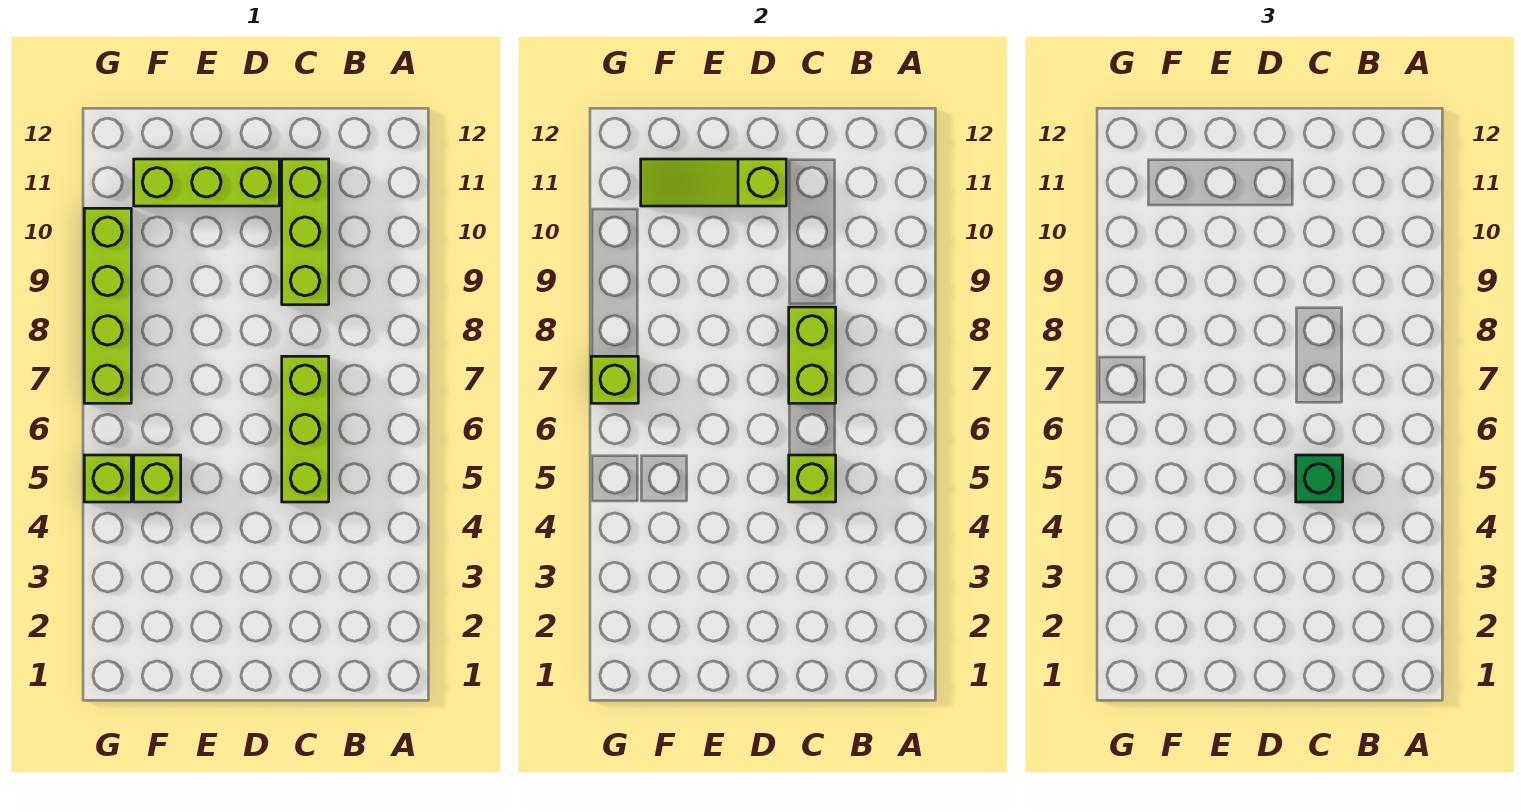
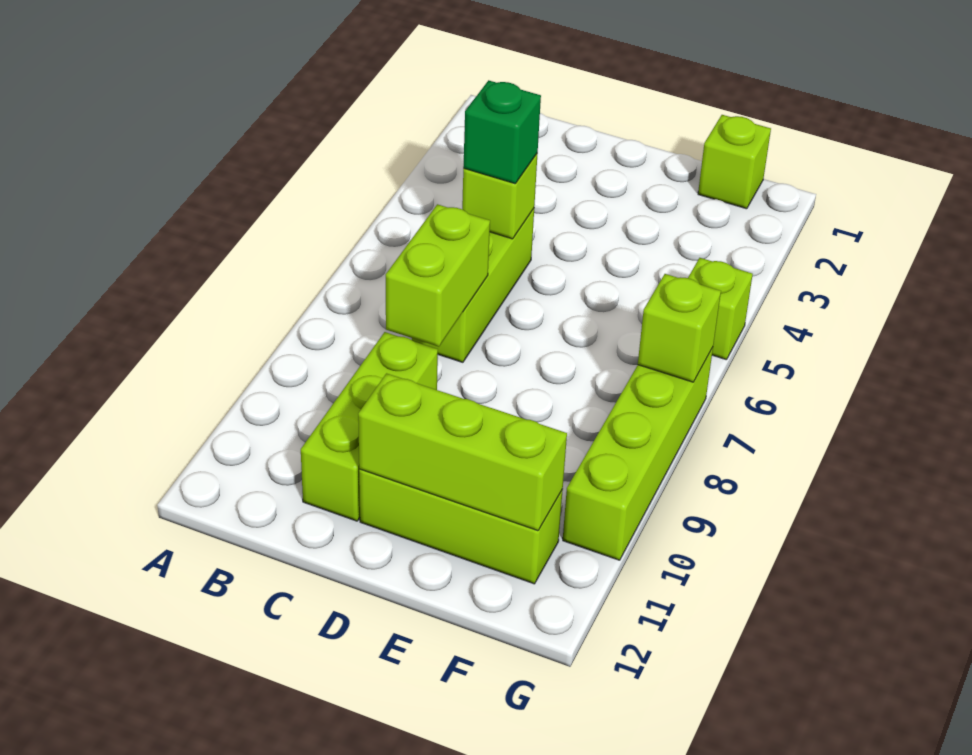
lime 1x3 slope [641,159,786,206] -> lime 1x3 brick [358,373,567,531]
lime 1x1 brick [134,455,181,502] -> lime 1x1 brick moved to [698,115,771,209]

